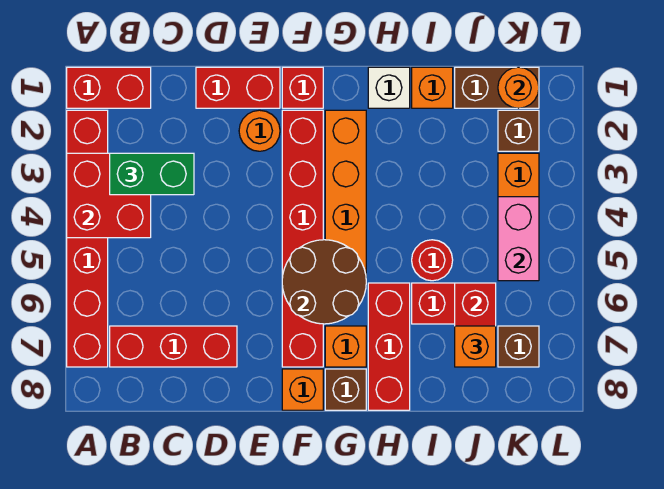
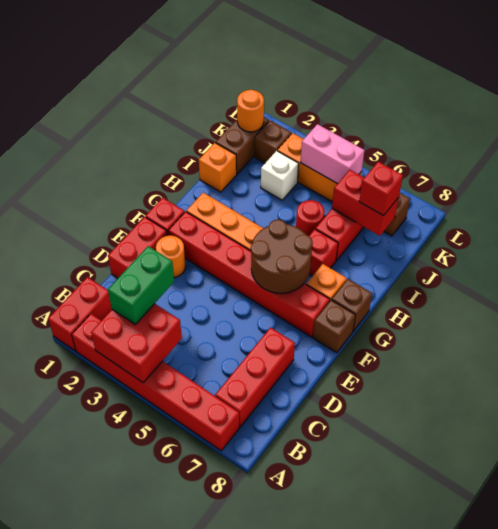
orange 1x1 brick [282,369,323,410] -> brown 1x1 brick [313,300,355,353]
white 1x1 brick [368,67,410,108] -> white 1x1 brick moved to [261,151,299,200]
red 1x3 brick [368,283,410,410] -> red 1x1 brick [309,229,338,276]
orange 1x1 brick [455,326,496,367] -> red 1x1 brick [359,162,403,216]

